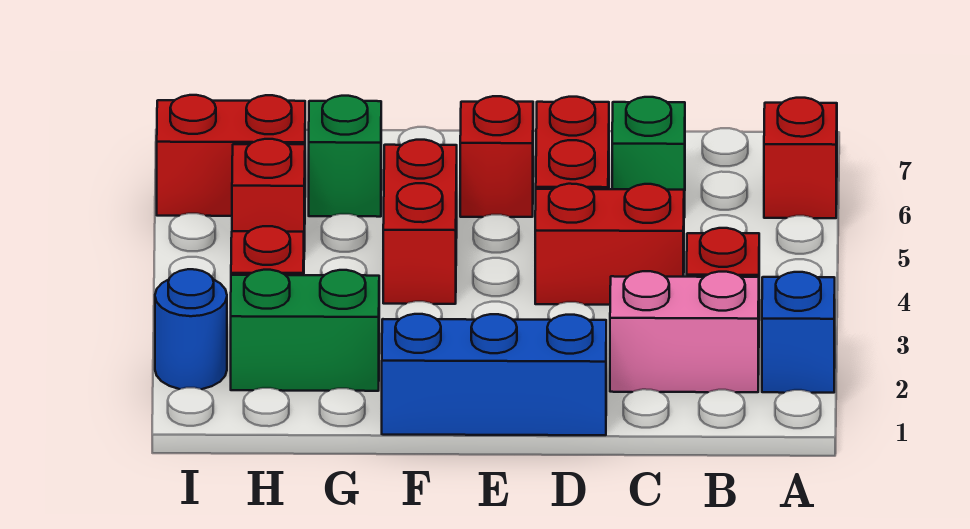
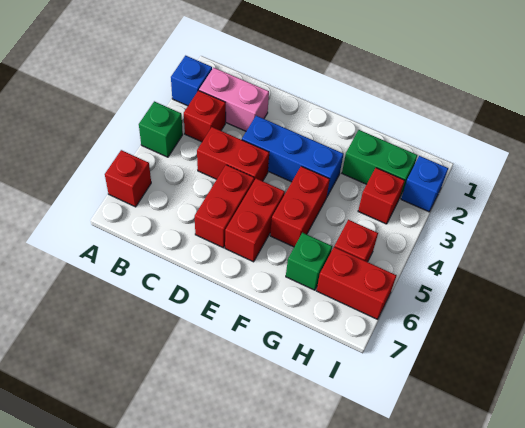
green 1x1 brick [612,97,685,217] -> green 1x1 brick moved to [139,101,183,157]
blue 1x3 brick [382,314,606,435] -> blue 1x3 brick moved to [242,116,343,196]
red 1x1 brick [460,96,533,217] -> red 1x2 brick [225,178,285,262]
blue 1x1 round brick [155,269,227,389] -> blue 1x1 brick [401,156,448,212]

